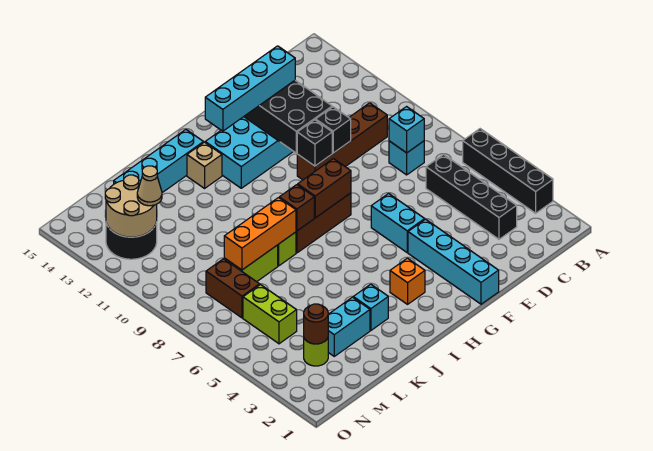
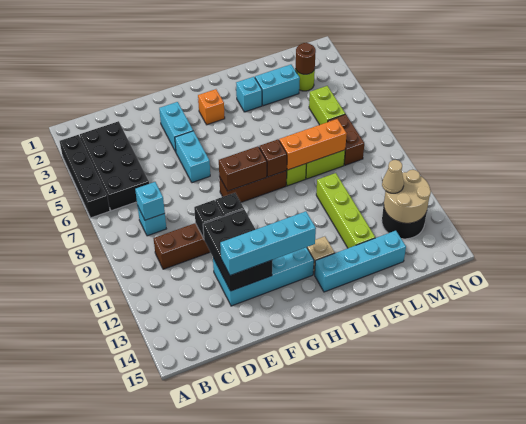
black 1x4 brick [426,155,517,239] -> black 2x4 brick [80,121,149,211]
cyan 1x4 brick [408,219,499,304] -> cyan 1x2 brick [159,102,193,152]
none -> lime 1x4 brick [316,173,375,248]

